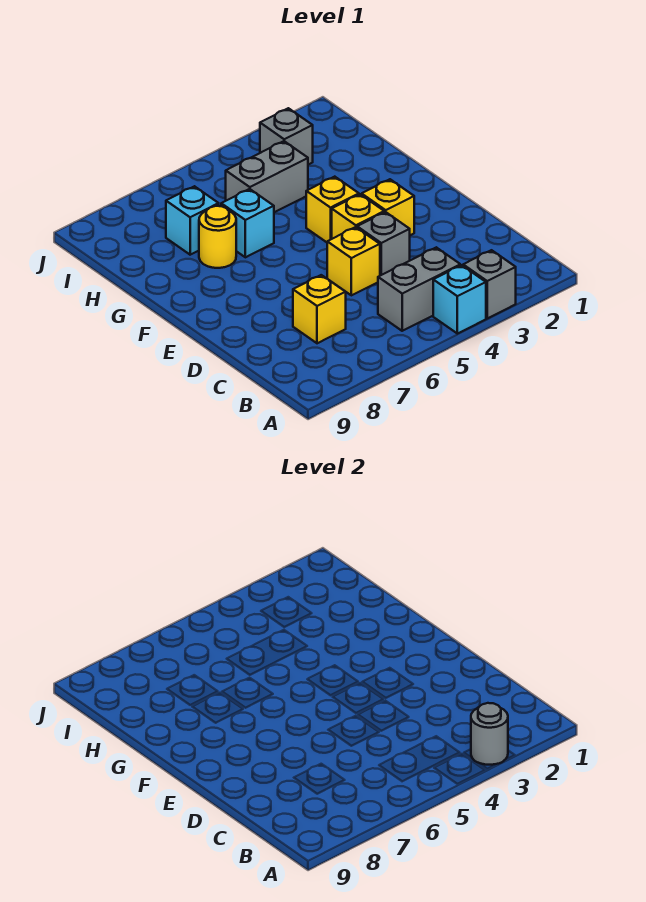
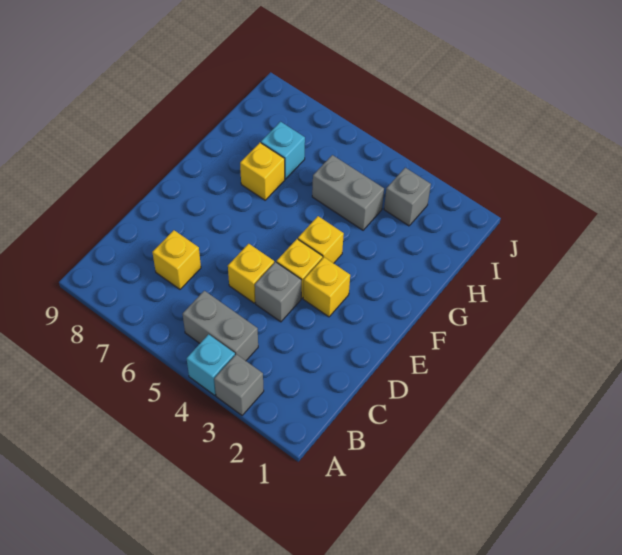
grey 1x1 round brick [471,703,508,765] -> none
cyan 1x1 brick [221,189,274,257] -> none
yellow 1x1 round brick [199,206,236,268] -> yellow 1x1 brick [240,143,285,200]

